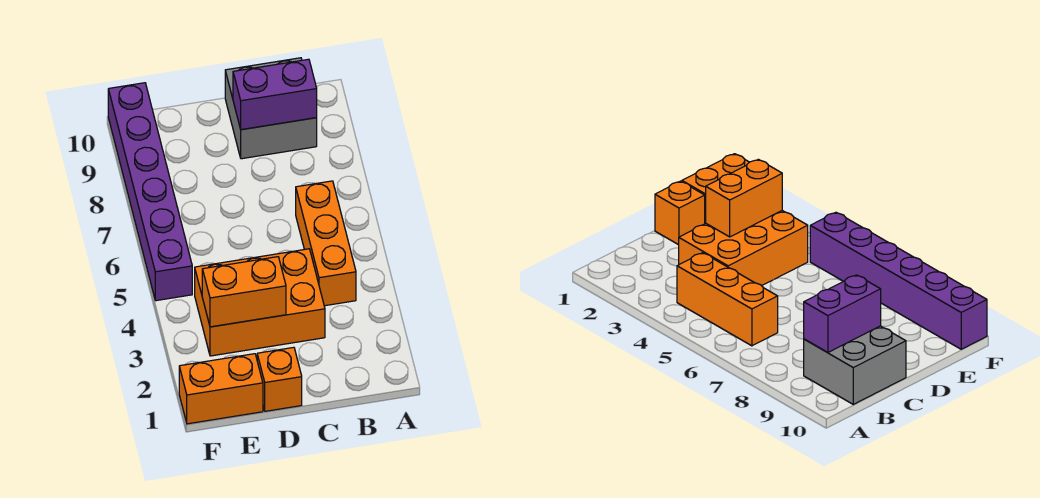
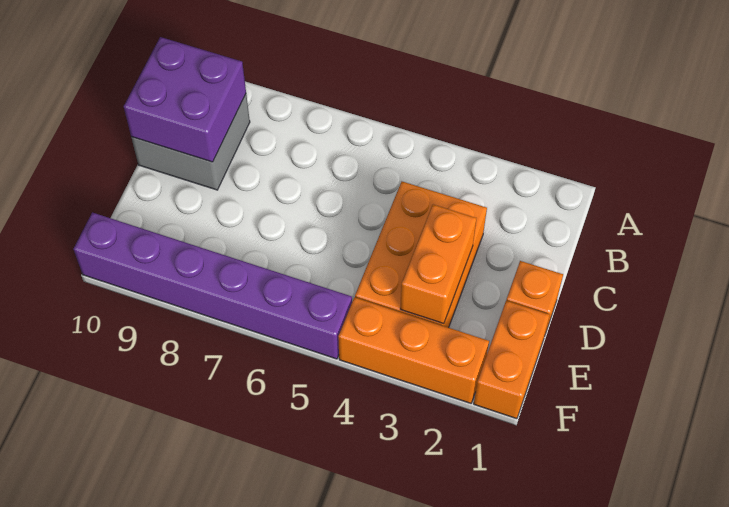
orange 1x3 brick [296,181,356,306] -> orange 1x3 brick moved to [338,297,489,403]
purple 1x2 brick [233,59,317,130] -> purple 2x2 brick [124,37,246,162]

